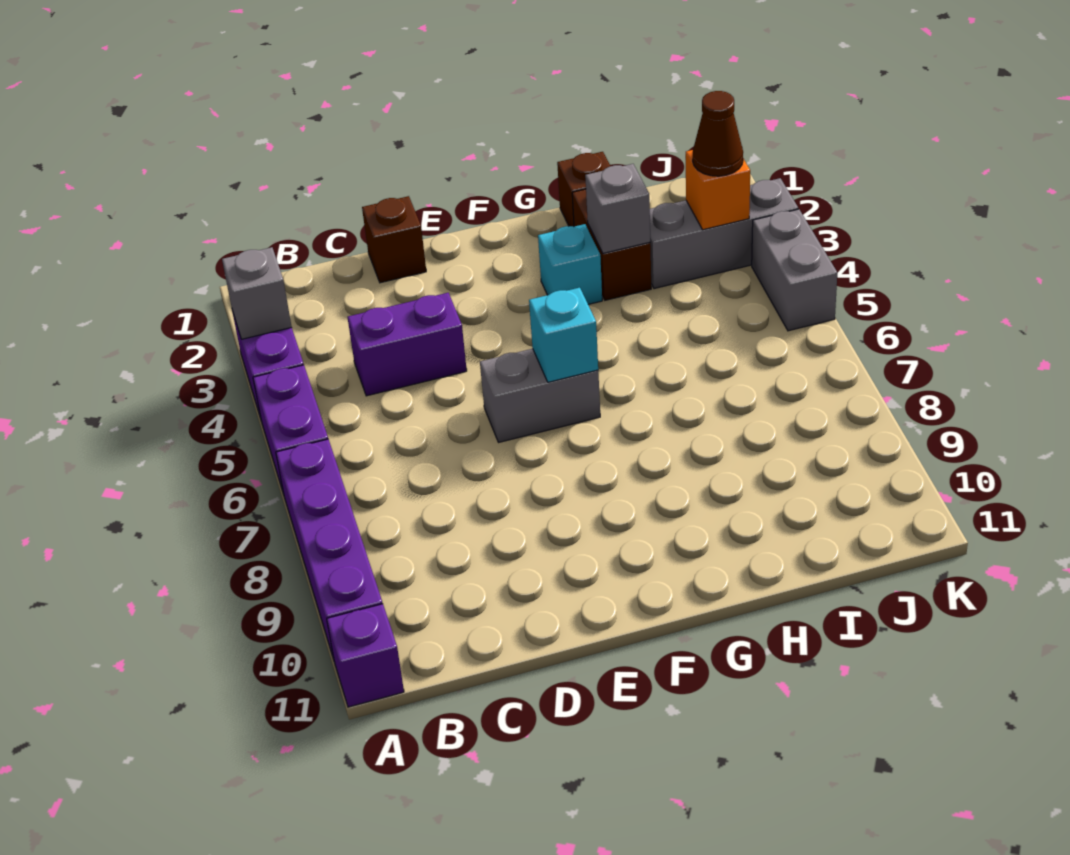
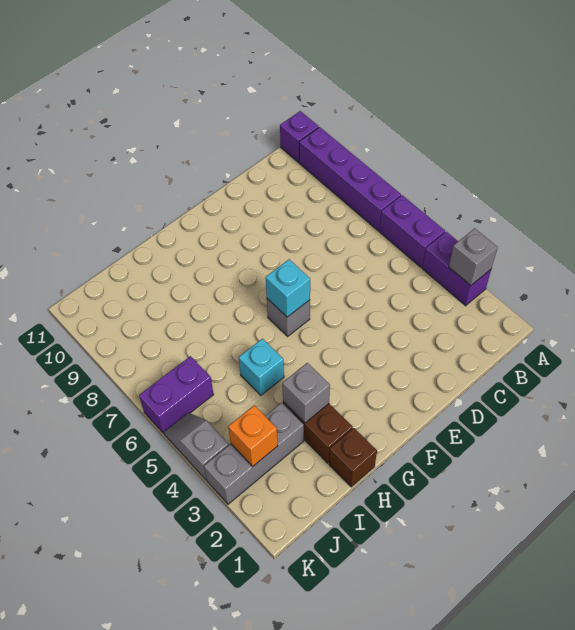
purple 1x2 brick [348,293,467,396] -> purple 1x2 brick moved to [139,356,214,433]
brown 1x1 brick [362,196,426,283] -> none
grey 1x2 brick [480,349,600,442] -> grey 1x1 brick [267,299,310,336]
cyan 1x1 brick [538,224,602,304] -> cyan 1x1 brick moved to [239,339,284,395]
brown 1x1 cone [693,91,743,176] -> none
grey 1x2 brick [752,209,837,331] -> grey 1x2 slope [164,413,229,480]

